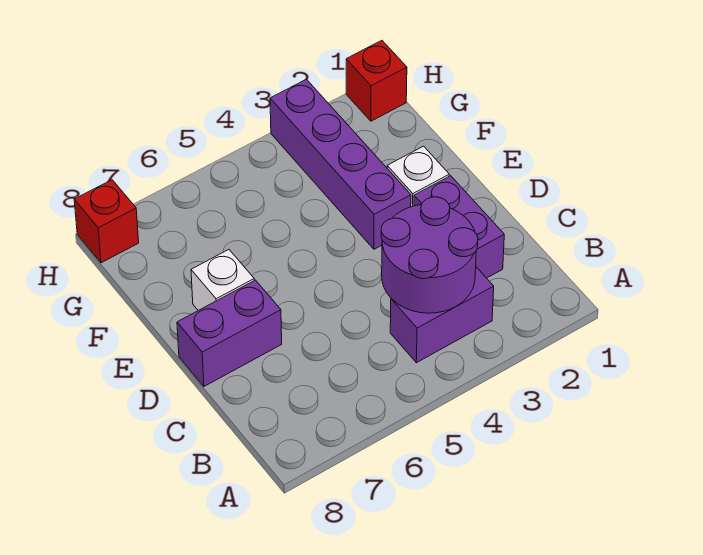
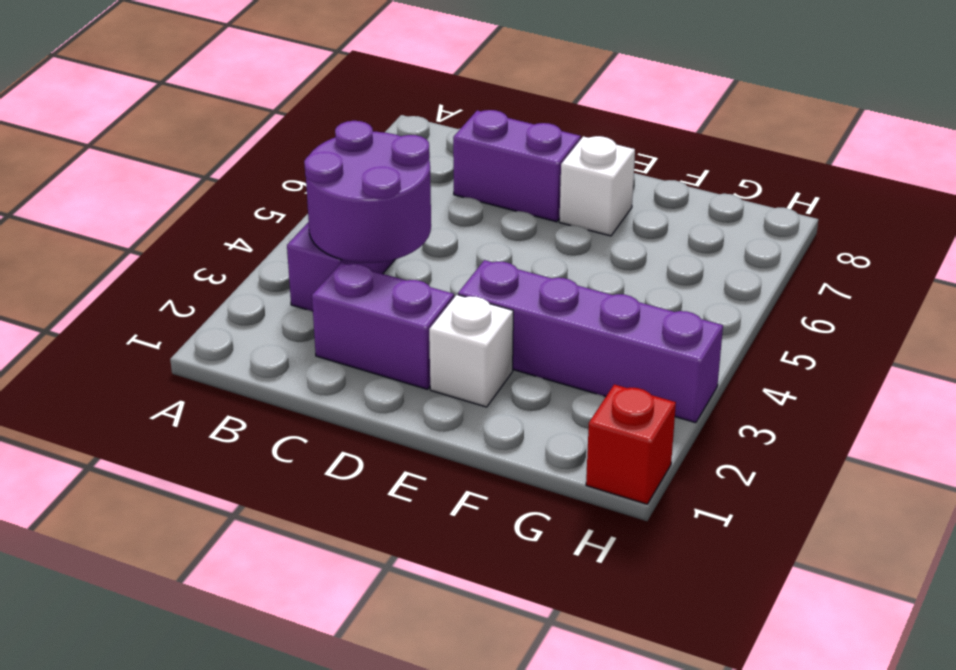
purple 1x2 brick [177,280,282,386] -> purple 1x2 brick turned to [453,110,581,222]
red 1x1 brick [74,180,139,263] -> none

